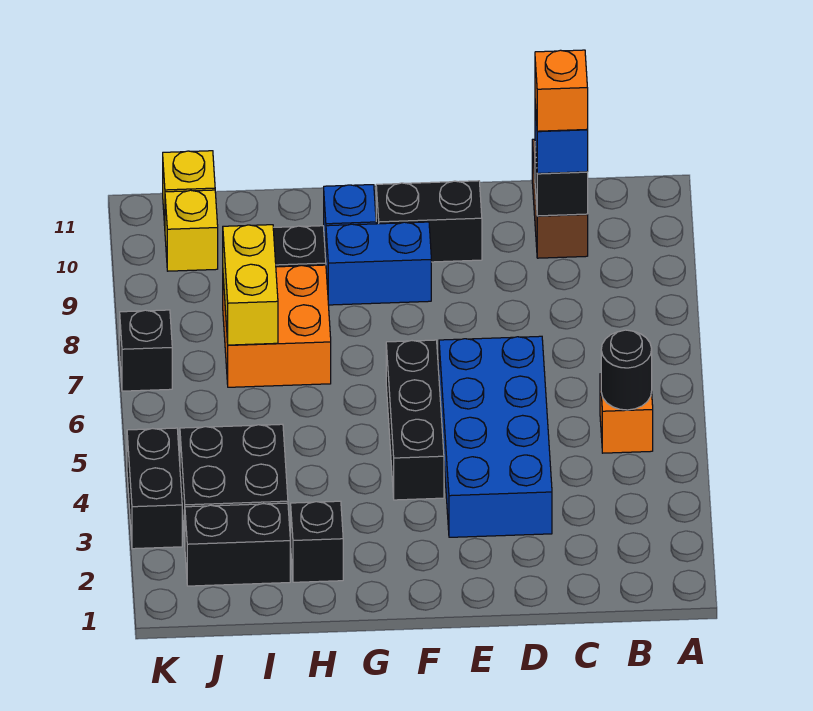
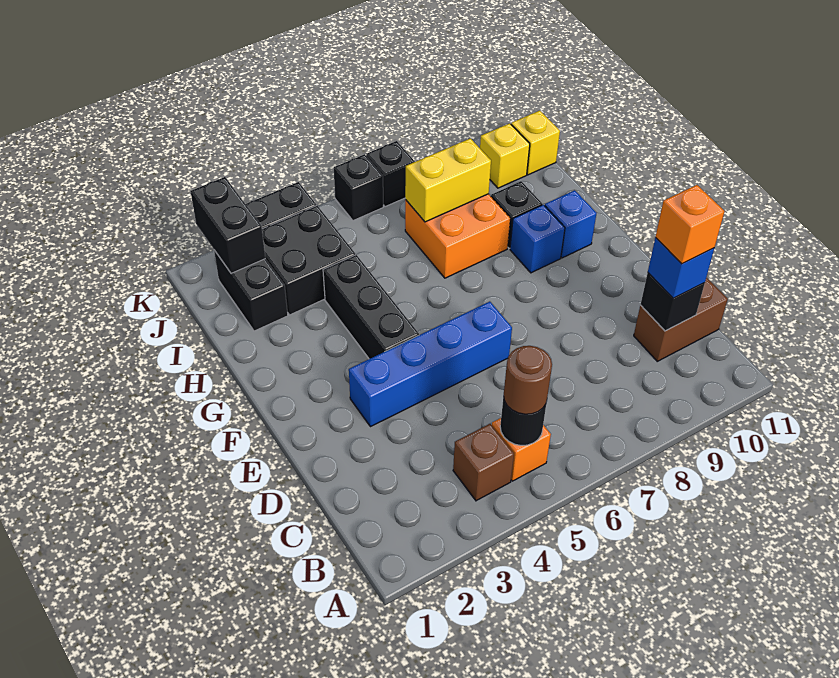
none -> brown 1x1 brick [453,424,514,501]
none -> brown 1x1 round brick [504,346,552,414]
blue 2x4 brick [439,336,552,537] -> blue 1x4 brick [349,302,512,427]
black 1x2 brick [376,181,482,262] -> black 1x2 brick moved to [191,177,265,273]
black 1x3 brick [386,340,444,500] -> black 1x3 brick turned to [323,255,419,359]
blue 1x2 brick [326,222,431,305] -> blue 1x1 brick [510,205,565,273]
black 1x1 brick [291,501,343,582] -> black 1x1 brick moved to [334,154,383,221]

